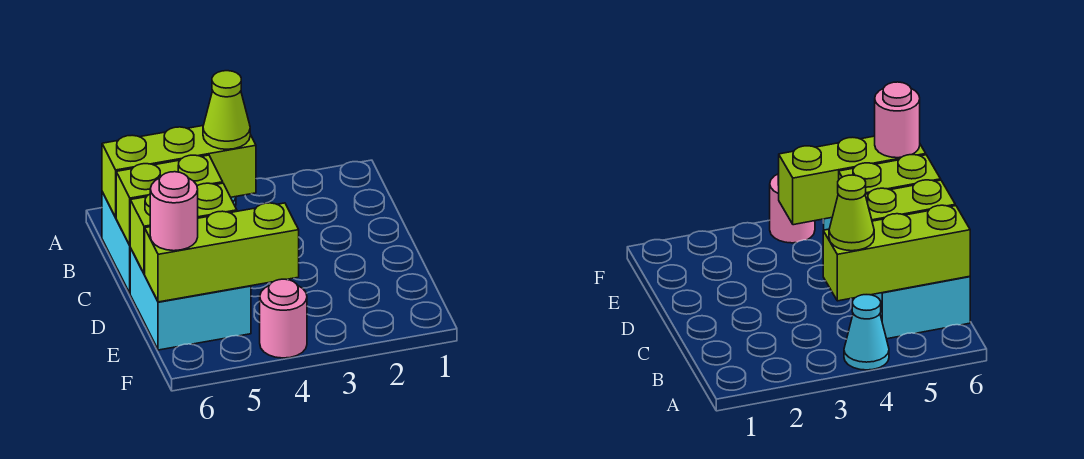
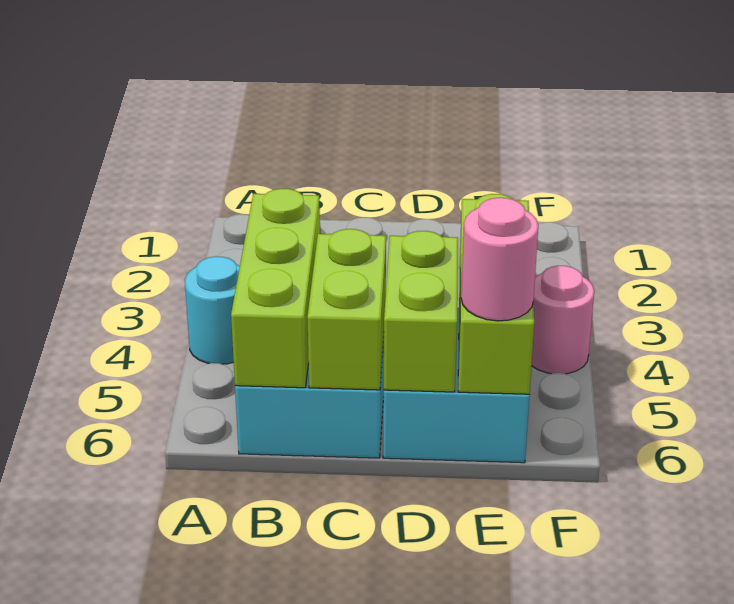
cyan 1x1 cone [844,295,889,370] -> cyan 1x1 round brick [185,256,240,364]
lime 1x1 cone [203,71,250,149] -> none

